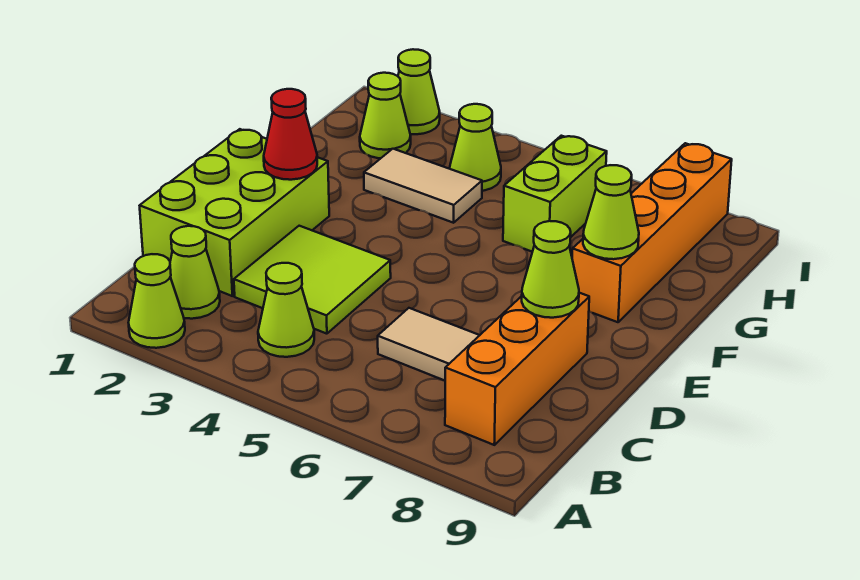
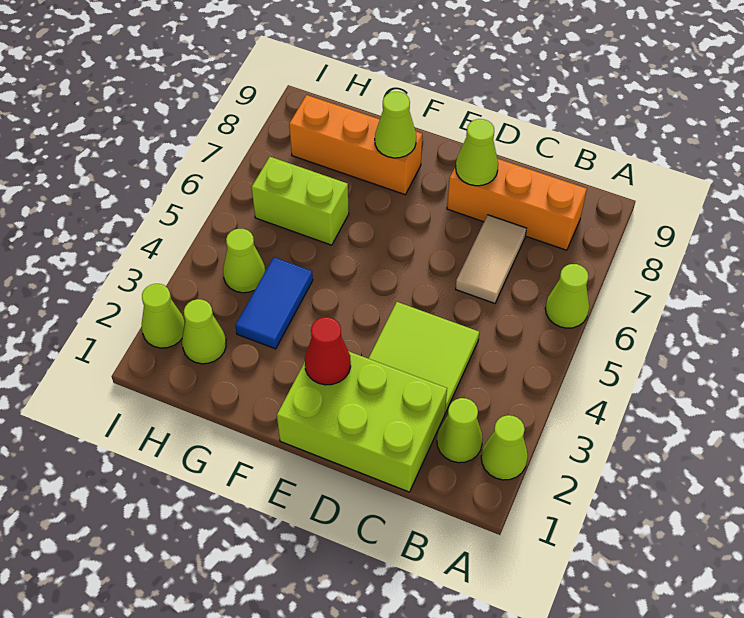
lime 1x1 cone [258,263,314,357] -> lime 1x1 cone moved to [545,264,589,328]
orange 1x4 brick [572,143,732,322] -> orange 1x3 brick [289,95,422,195]
tan 1x2 tile [364,149,482,223] -> blue 1x2 tile [235,257,313,349]

